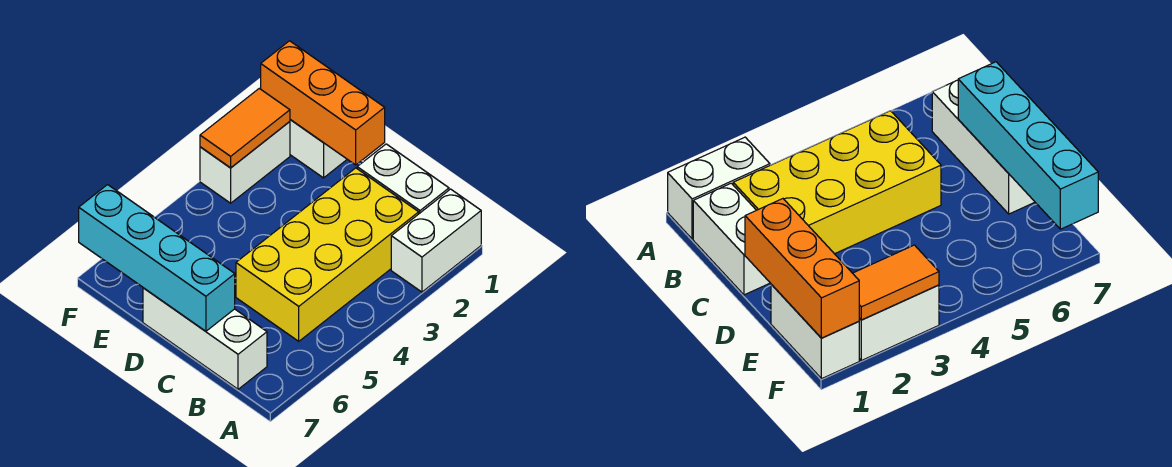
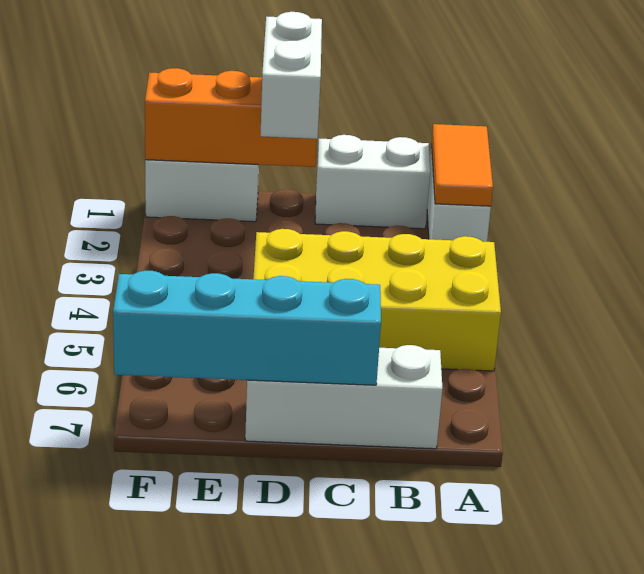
yellow 2x4 brick [236,168,419,341] -> yellow 2x4 brick turned to [253,229,501,371]
white 1x2 brick [200,122,290,203] -> white 1x2 brick moved to [260,12,322,139]
orange 1x2 tile [200,88,290,168] -> orange 1x2 tile moved to [432,124,493,206]

